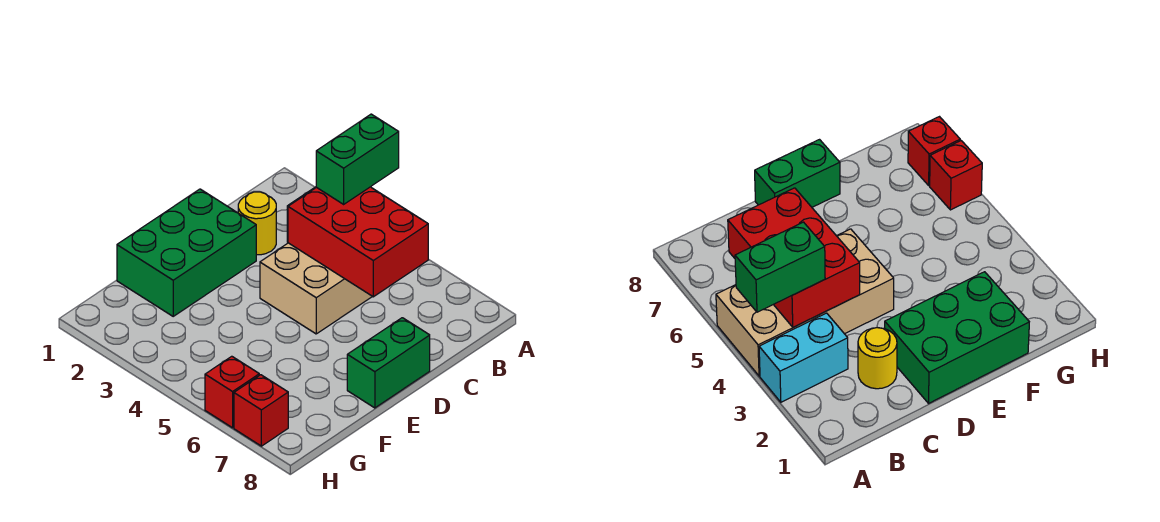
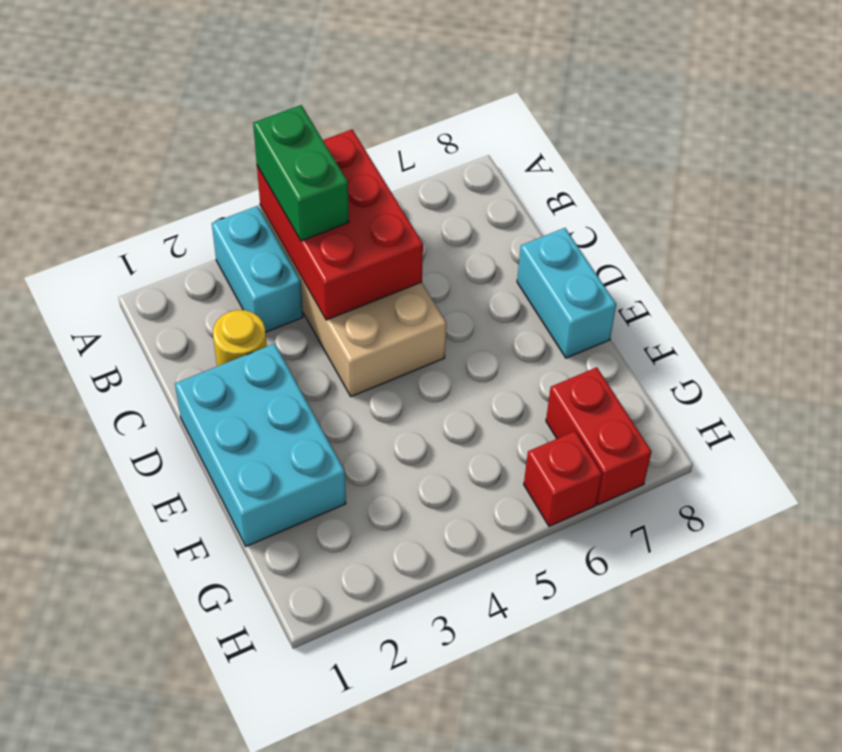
red 2x3 brick [288,187,428,297] -> red 2x3 brick turned to [257,130,423,320]
green 2x3 brick [117,189,256,316] -> cyan 2x3 brick [175,344,346,546]
green 1x2 brick [347,318,430,408] -> cyan 1x2 brick [517,228,616,358]
red 1x1 brick [234,375,288,446] -> red 1x2 brick [546,367,652,505]

